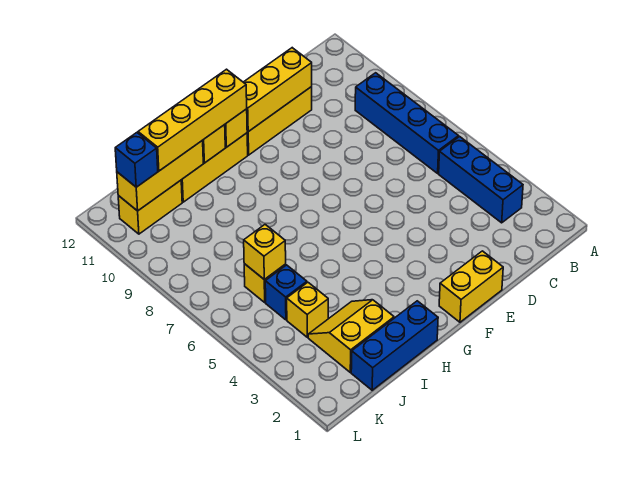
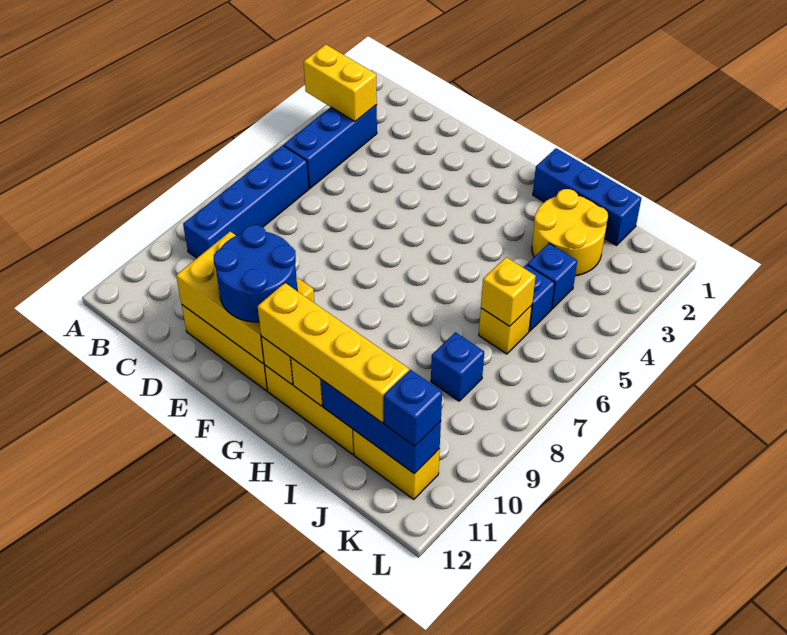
yellow 1x3 brick [244,48,312,132] -> yellow 2x3 brick [176,232,314,363]
yellow 1x2 brick [439,251,503,322] -> yellow 1x2 brick moved to [304,44,377,122]
none -> blue 2x2 round brick [214,225,297,322]
yellow 2x2 slope [308,300,394,372] -> yellow 2x2 round brick [532,189,608,276]
yellow 1x3 brick [117,141,203,211] -> blue 1x3 brick [321,380,441,474]
yellow 1x1 brick [287,282,328,337] -> blue 1x1 brick [527,243,577,309]
none -> blue 1x1 brick [431,332,484,401]

